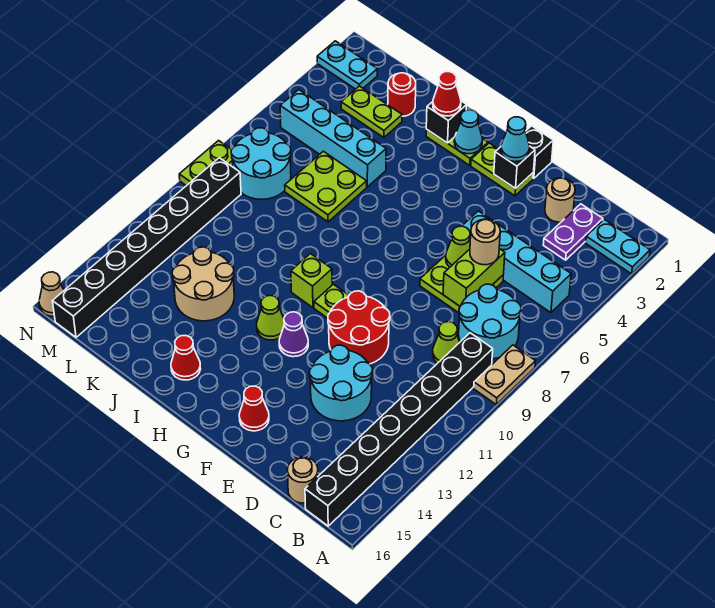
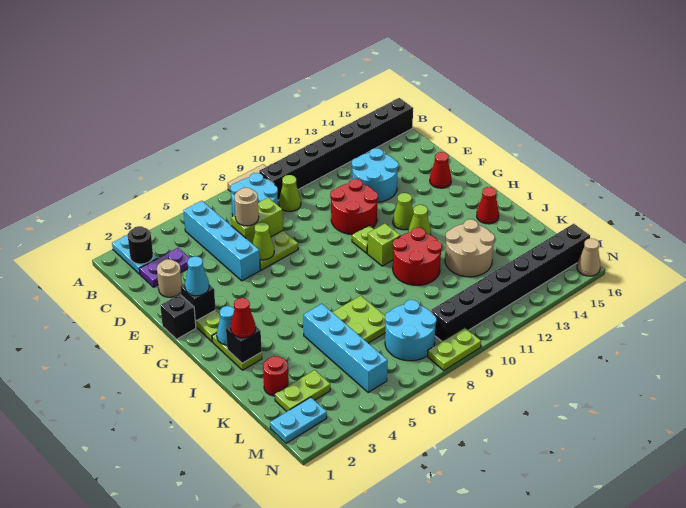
none -> black 1x1 round brick [128,226,153,264]
tan 1x1 round brick [287,457,318,503] -> none
purple 1x1 cone [279,312,308,357] -> lime 1x1 cone [393,193,413,230]
none -> red 2x2 round brick [393,228,442,285]
lime 1x2 plate [341,86,402,138] -> lime 1x2 plate turned to [275,370,330,411]
cyan 1x2 plate [317,41,377,89] -> cyan 1x2 plate turned to [270,397,327,443]

